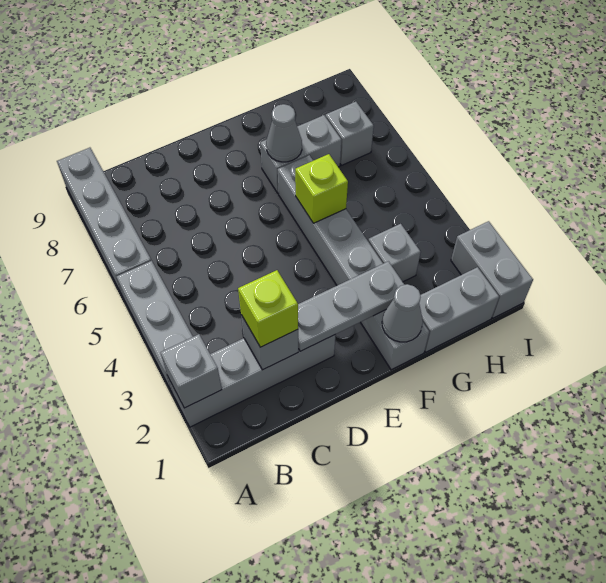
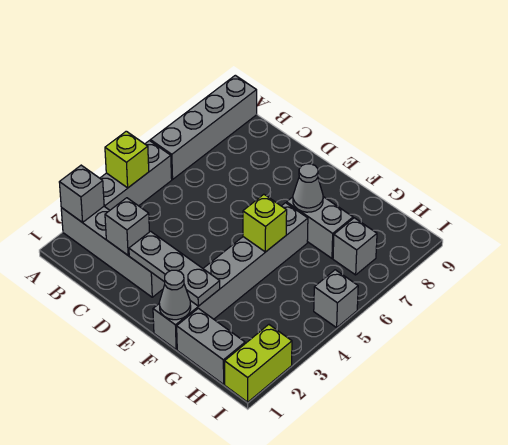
lime 1x1 brick [238,270,298,347] -> lime 1x1 brick moved to [105,131,149,188]
grey 1x1 brick [368,224,421,282] -> grey 1x1 brick moved to [314,270,358,328]
grey 1x2 brick [451,221,533,318] -> lime 1x2 brick [225,325,292,402]

